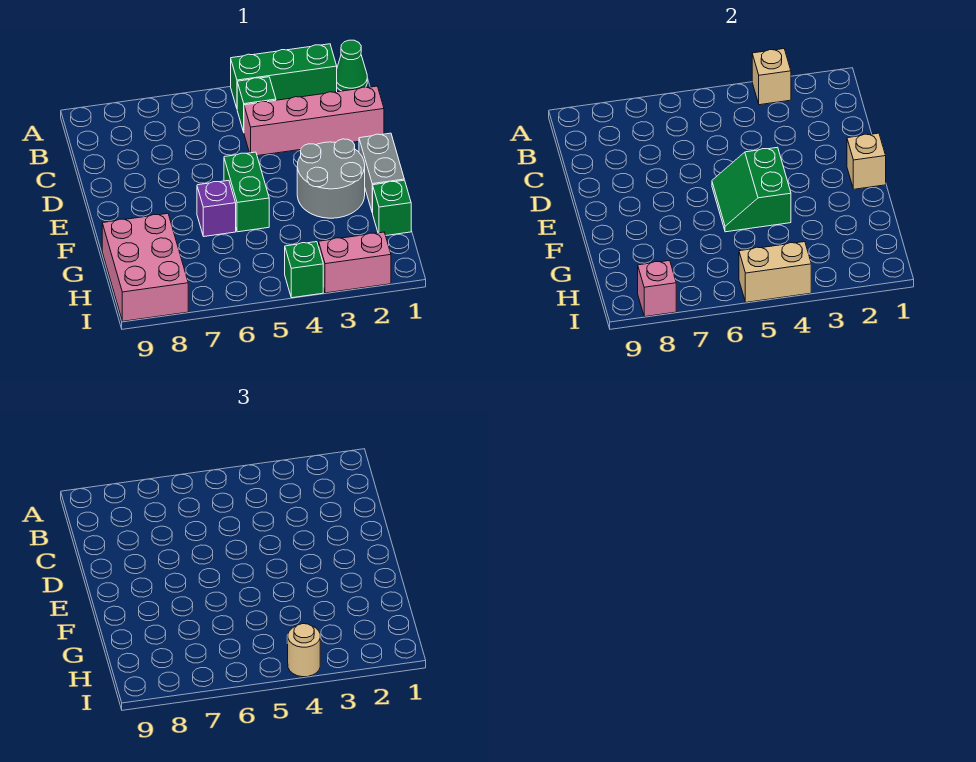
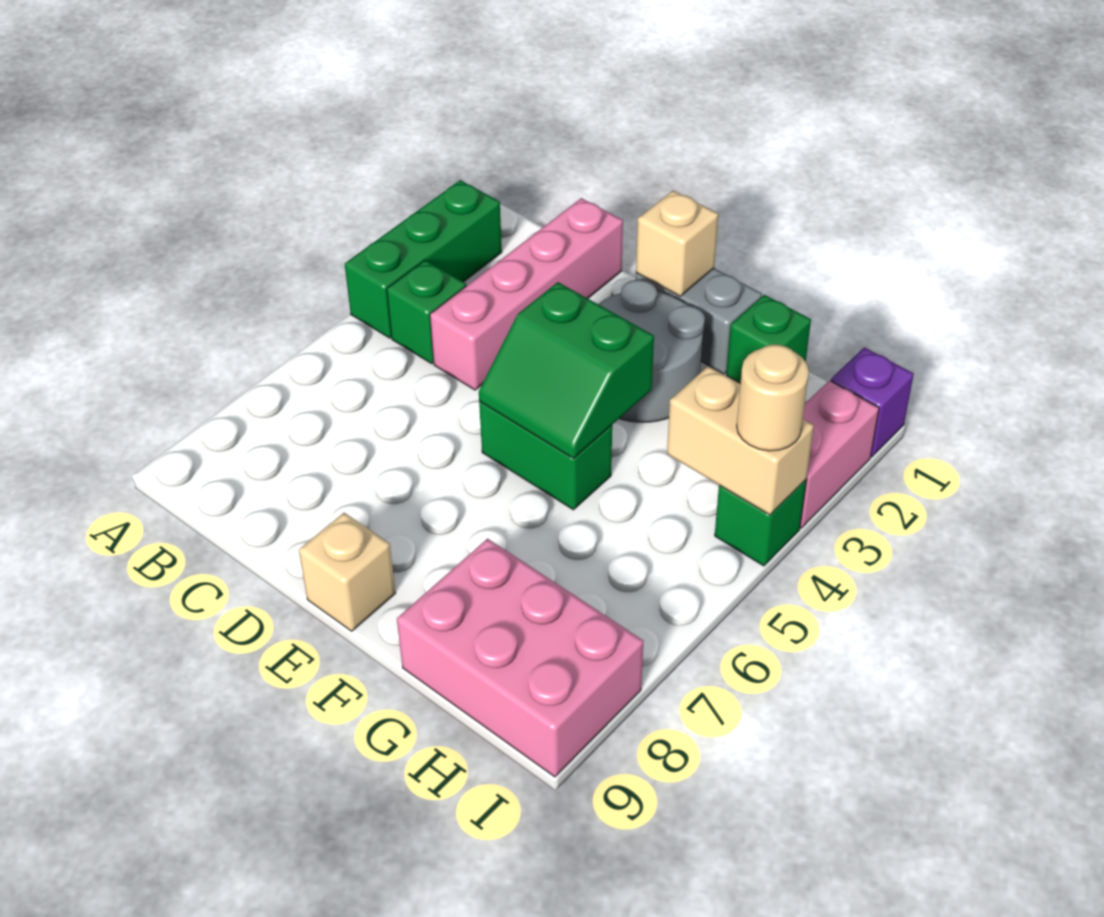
green 1x1 cone [337,40,367,91] -> none
tan 1x1 brick [752,49,791,105] -> tan 1x1 brick moved to [299,513,396,631]
purple 1x1 brick [197,180,236,236] -> purple 1x1 brick moved to [831,347,914,457]
tan 1x2 brick [739,242,811,302] -> tan 1x2 brick turned to [667,366,814,515]
pink 1x1 brick [638,261,676,317] -> none

